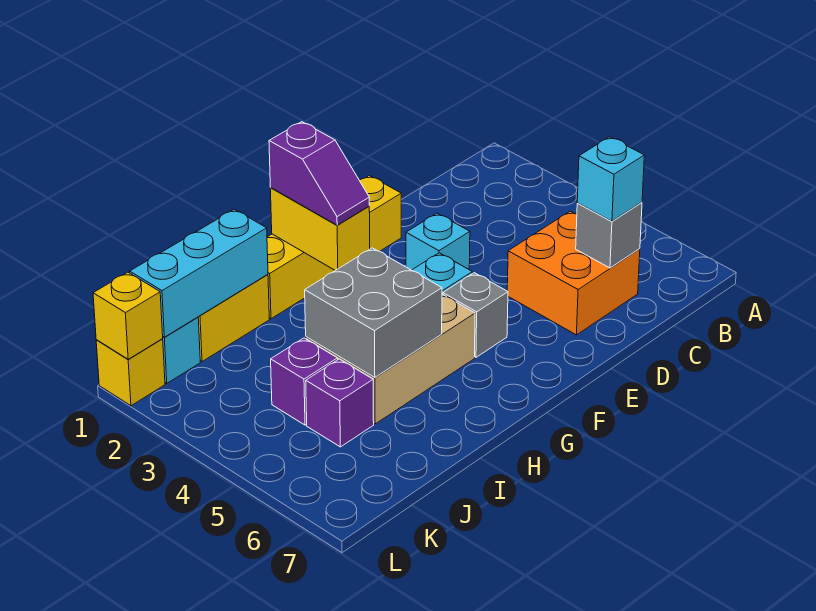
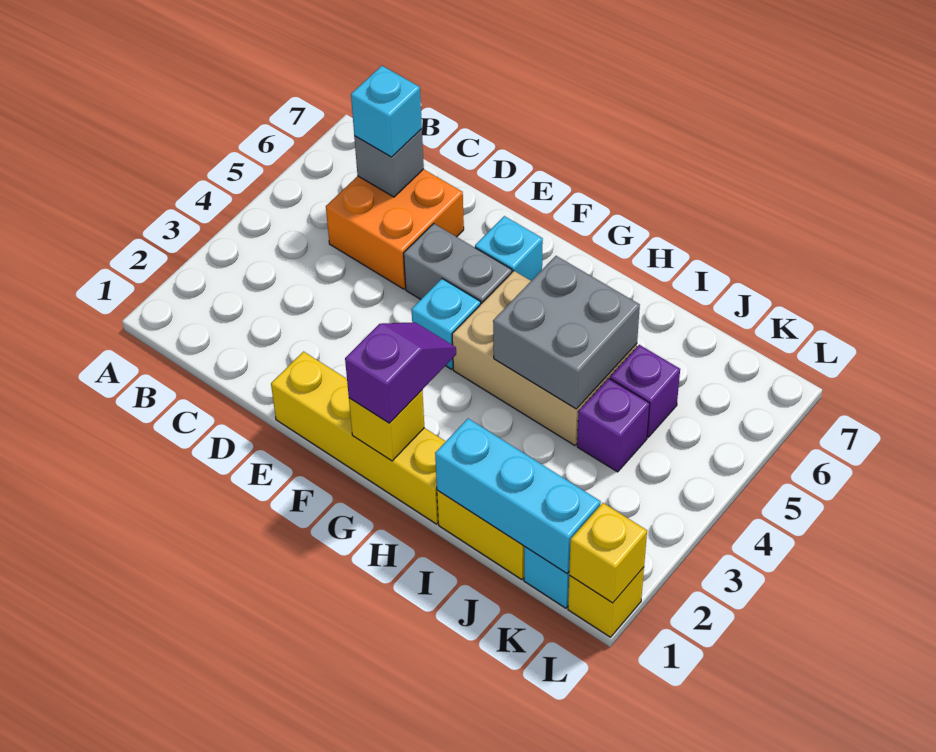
cyan 1x1 brick [406,213,470,270] -> cyan 1x1 brick moved to [475,216,543,281]
grey 1x1 brick [443,273,508,357] -> grey 1x2 brick [404,224,512,304]
yellow 1x2 brick [270,188,370,271] -> yellow 1x1 brick [349,390,424,461]

